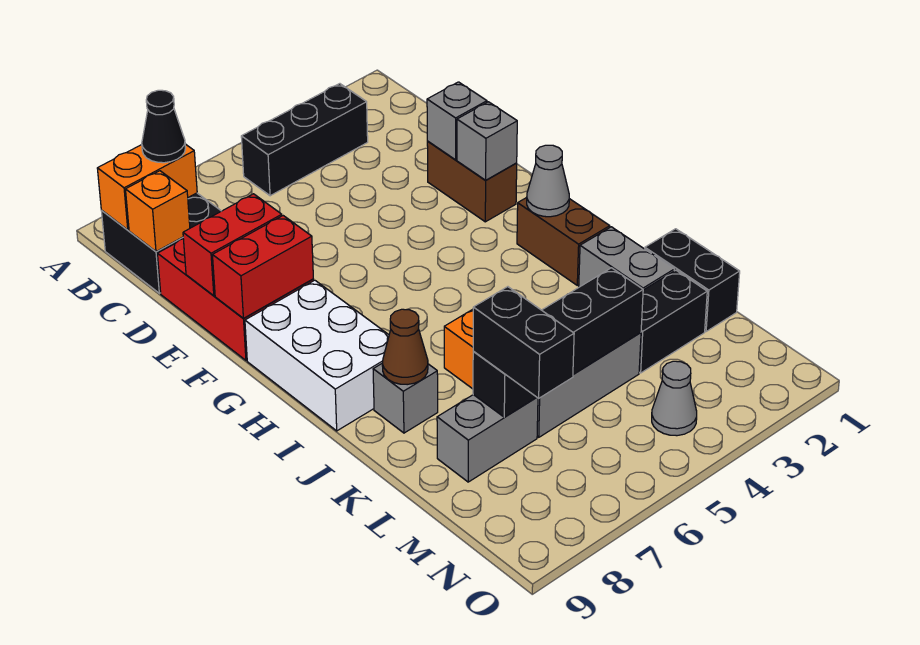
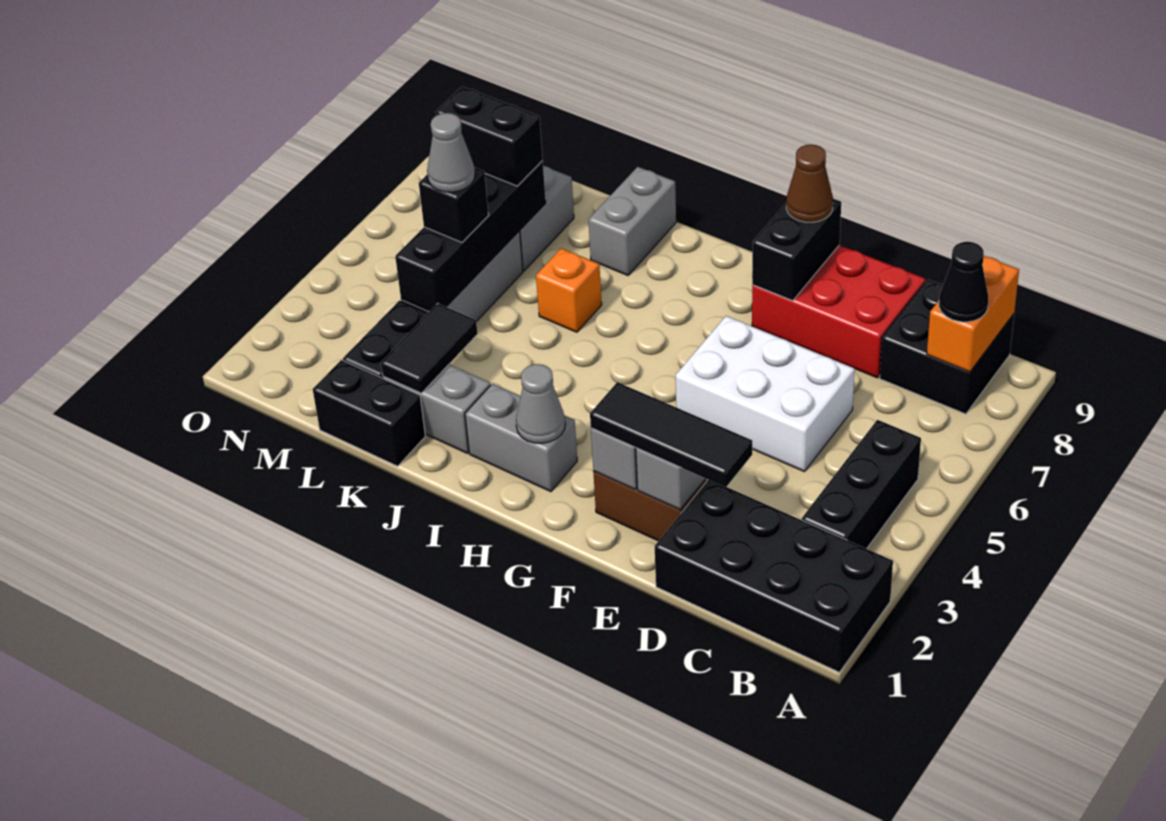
none -> black 2x4 brick [655,480,893,672]
orange 1x1 brick [126,171,190,251] -> none
none -> black 1x3 tile [590,382,752,487]
red 1x2 brick [183,194,282,296] -> none
red 1x2 brick [213,216,313,319] -> black 1x2 brick [752,199,841,301]
white 2x3 brick [245,280,389,431] -> white 2x3 brick moved to [676,316,855,472]
brown 1x2 brick [517,198,610,285] -> grey 1x2 brick [465,384,577,492]
grey 1x1 brick [373,364,438,433] -> grey 1x2 brick [588,167,676,275]
brown 1x1 cone [382,309,428,385] -> brown 1x1 cone moved to [786,145,833,222]
none -> black 1x2 tile [381,303,478,393]
none -> black 1x1 brick [419,167,489,242]
grey 1x1 cone [652,361,697,436] -> grey 1x1 cone moved to [427,113,475,192]

